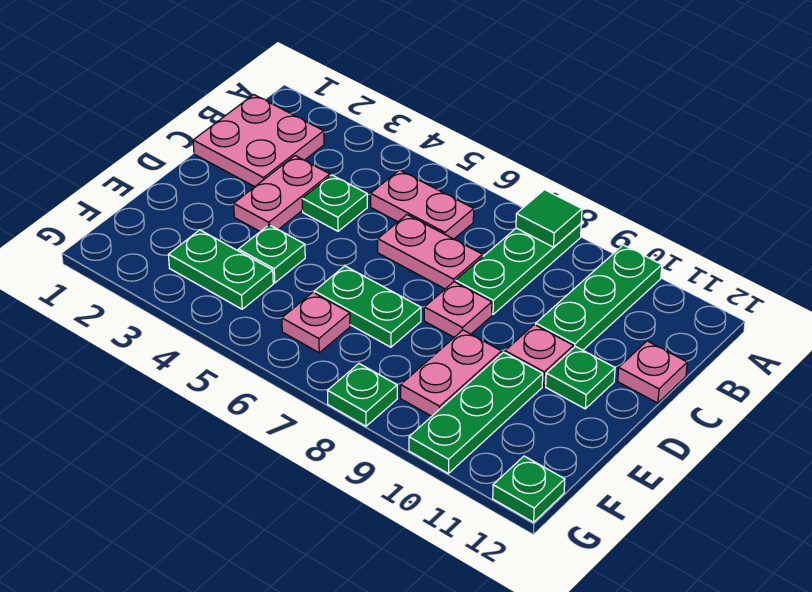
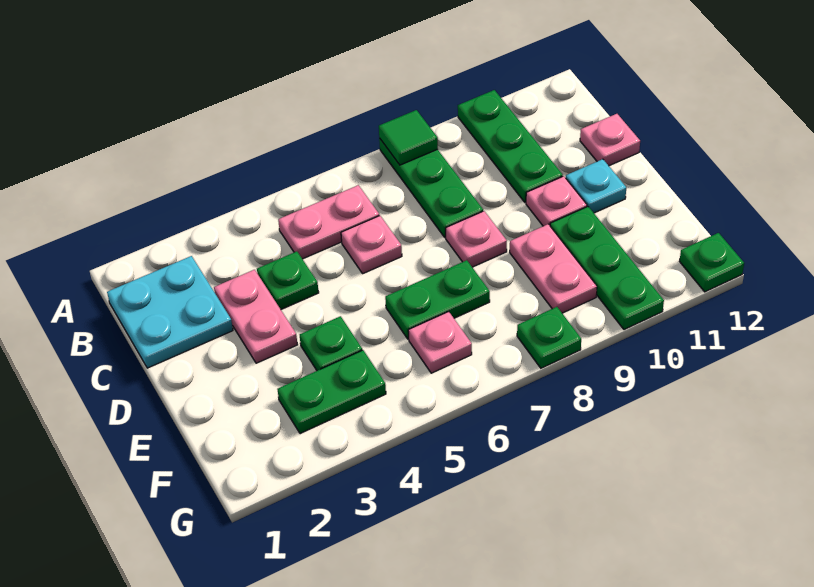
pink 2x2 plate [193,95,324,187] -> cyan 2x2 plate [107,256,233,368]
pink 1x2 plate [378,215,483,289] -> pink 1x1 plate [341,216,402,273]
green 1x1 plate [546,347,615,409] -> cyan 1x1 plate [566,159,626,213]

